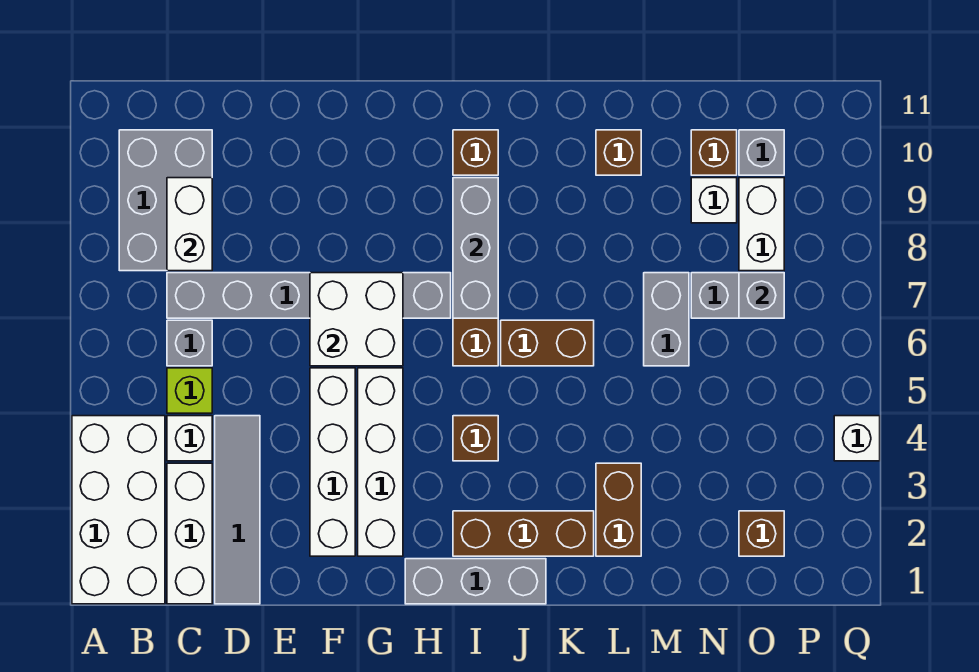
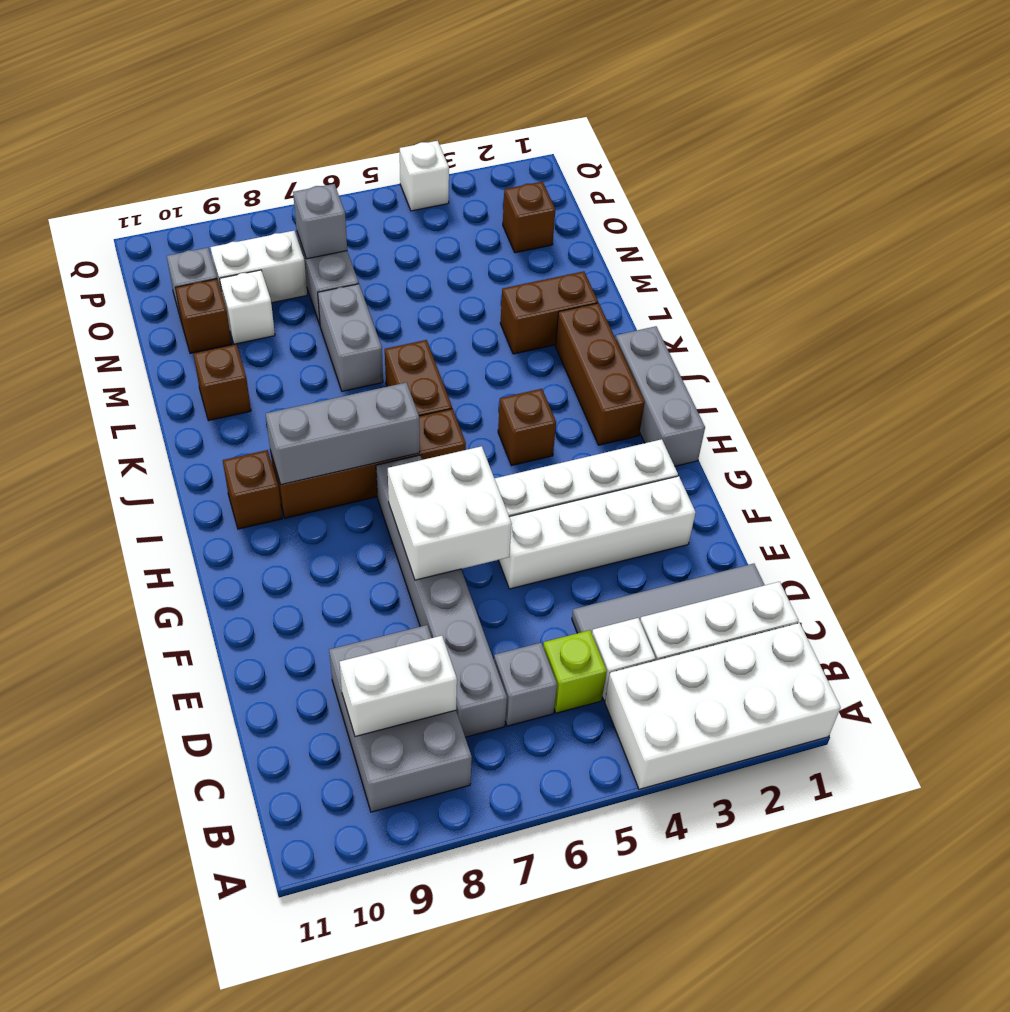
grey 2x3 brick [119,130,212,271] -> grey 2x3 brick turned to [329,625,472,812]
grey 1x2 brick [644,273,689,366] -> grey 1x2 brick turned to [318,284,383,391]

